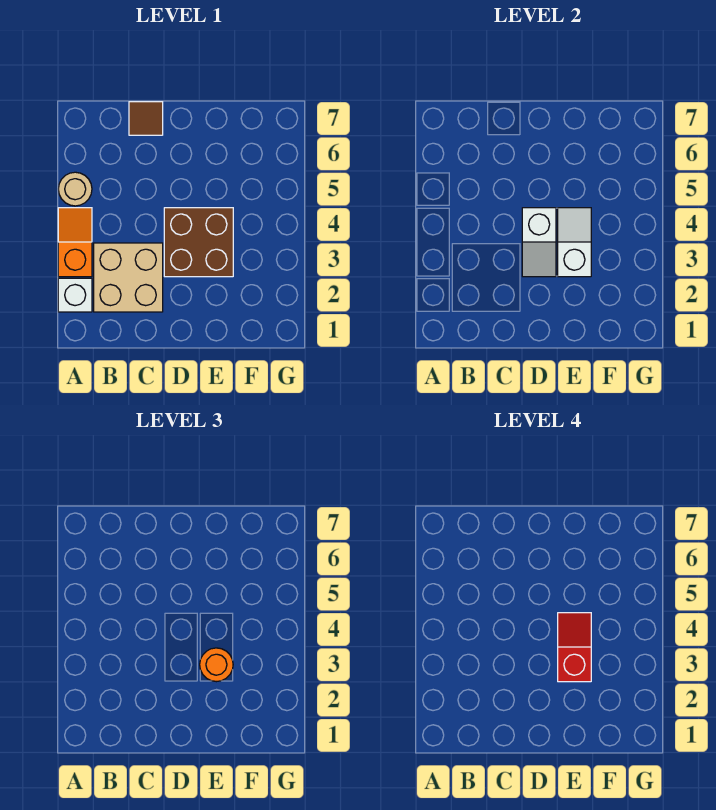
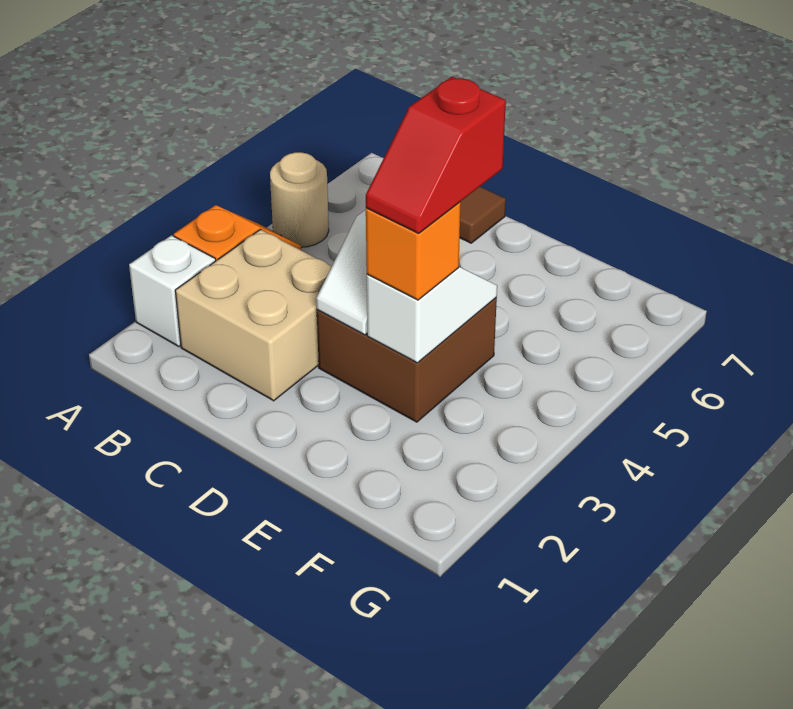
orange 1x1 round brick [200,648,233,682] -> orange 1x1 brick [366,202,461,300]
red 1x2 slope [558,613,591,682] -> red 1x2 slope turned to [366,77,506,233]

